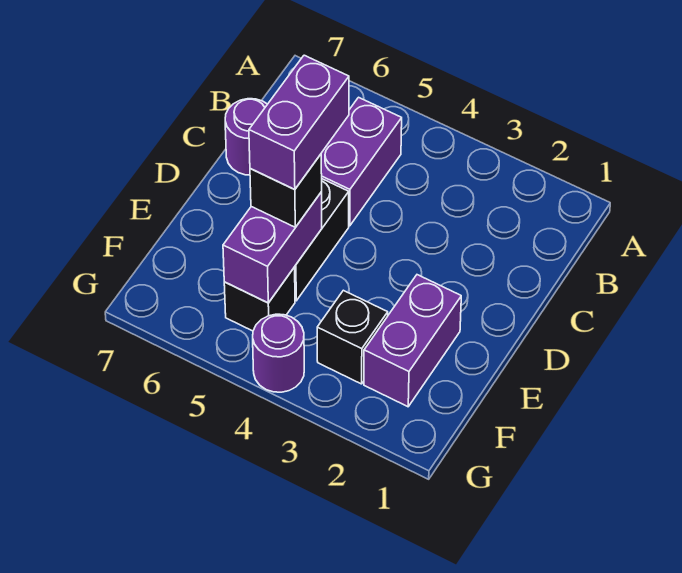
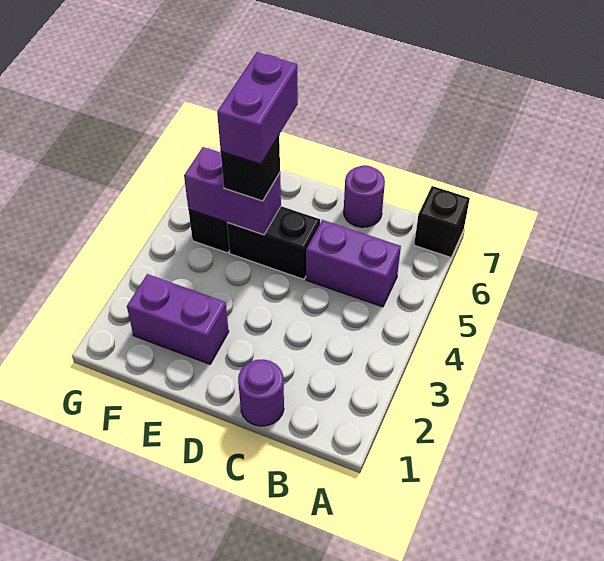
purple 1x2 brick [249,55,349,190] -> purple 1x2 brick turned to [217,52,298,164]
black 1x1 brick [317,290,388,384] -> black 1x1 brick moved to [414,186,470,257]
purple 1x1 round brick [253,314,304,392] -> purple 1x1 round brick moved to [238,360,284,426]

